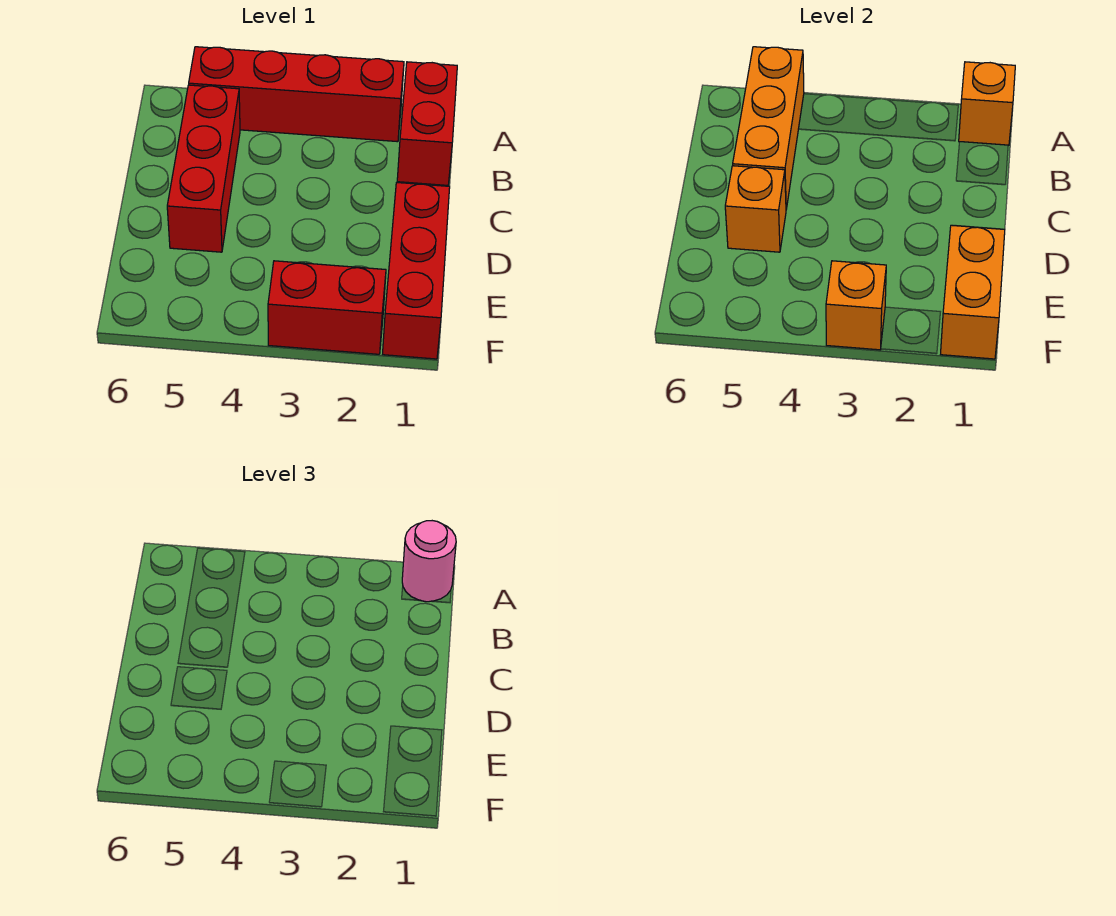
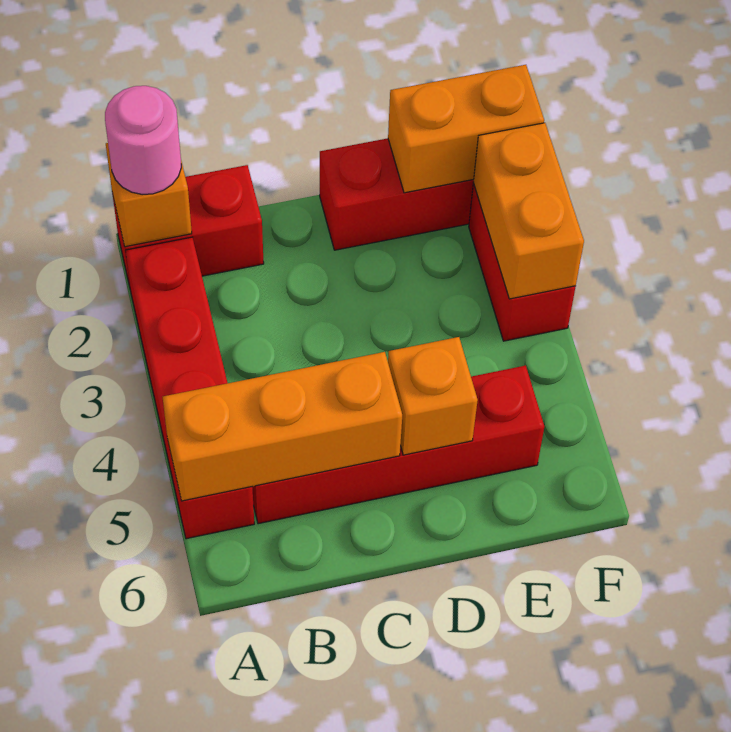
red 1x3 brick [167,85,240,252] -> red 1x4 brick [252,365,544,524]
orange 1x1 brick [826,261,886,350] -> orange 1x2 brick [473,123,584,299]

